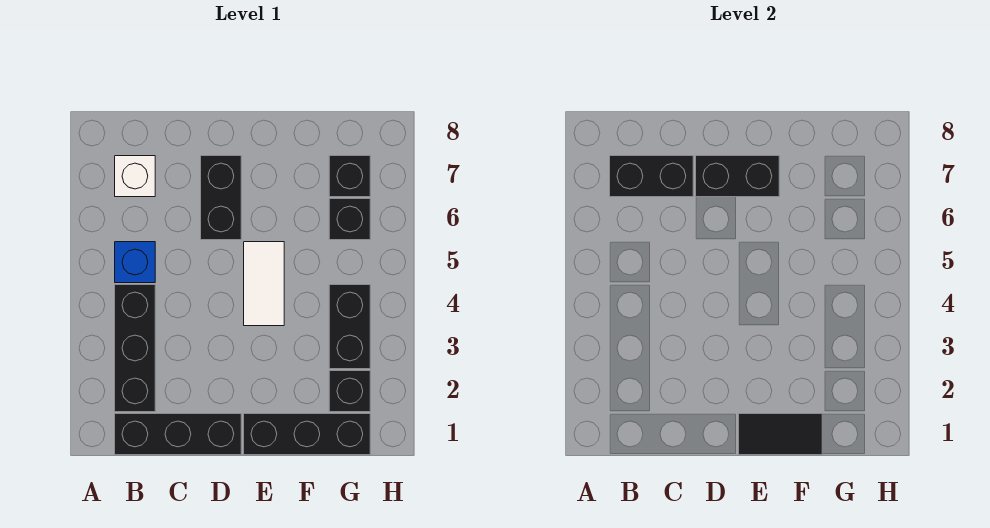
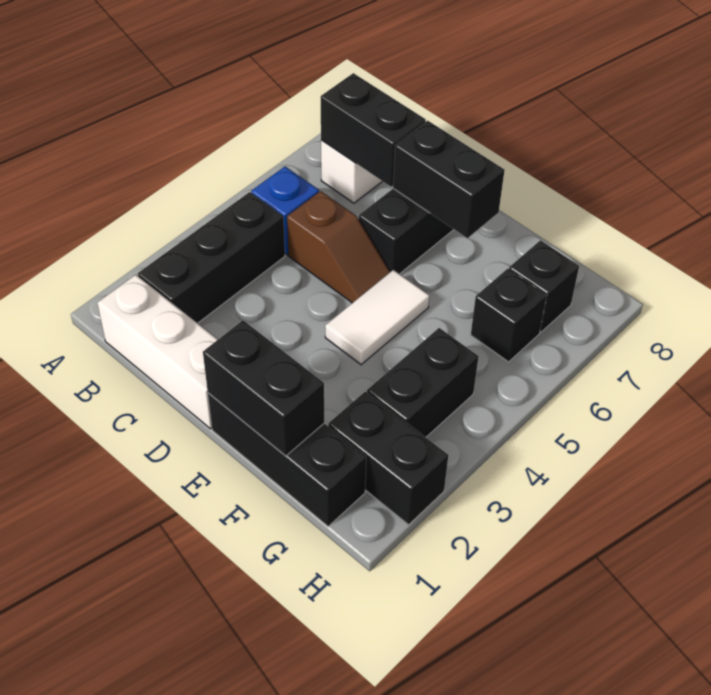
black 1x3 brick [115,414,241,455] -> white 1x3 brick [97,275,218,429]
none -> brown 1x2 slope [287,191,390,303]
black 1x2 tile [739,414,822,455] -> black 1x2 brick [203,321,324,456]
black 1x1 brick [329,371,370,412] -> black 1x2 brick [328,392,448,525]

